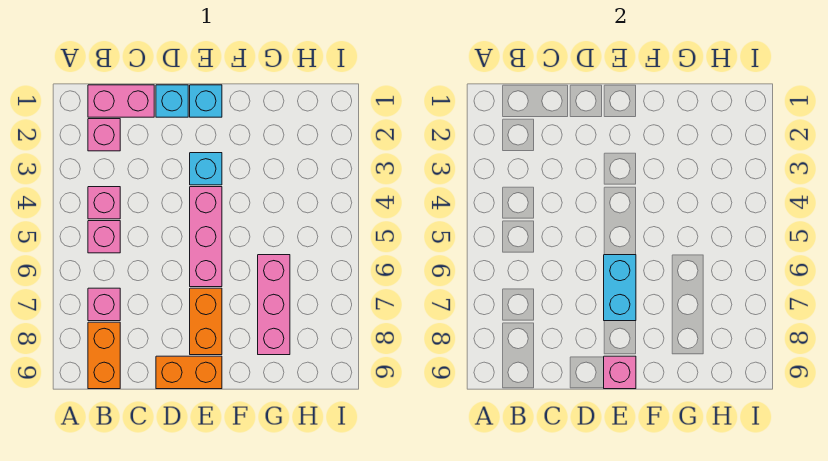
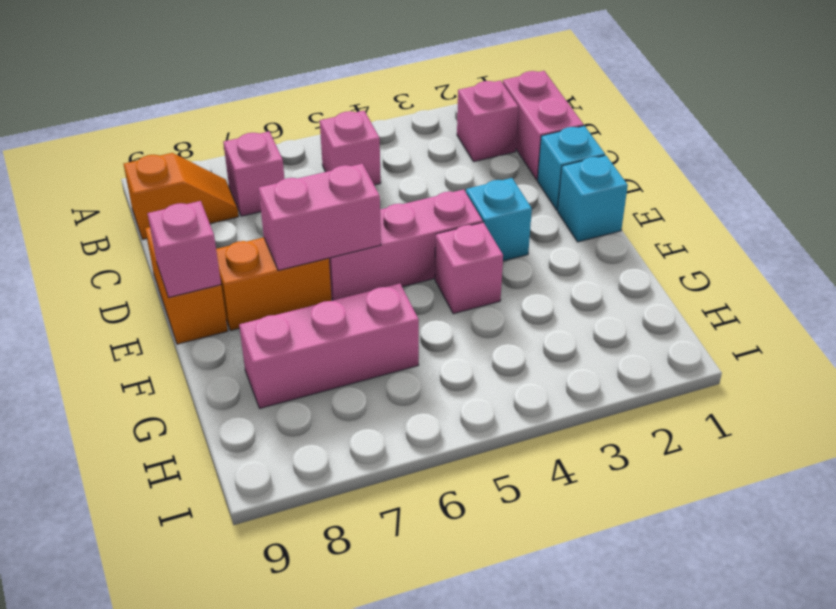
pink 1x1 brick [88,187,120,219] -> pink 1x1 brick moved to [435,222,503,314]
orange 1x2 brick [88,322,120,389] -> orange 1x2 slope [124,153,239,239]
cyan 1x2 brick [604,255,636,321] -> pink 1x2 brick [259,164,381,270]

